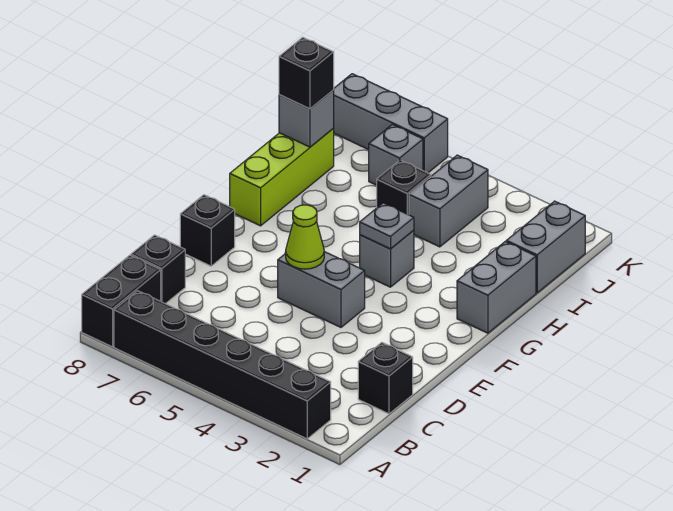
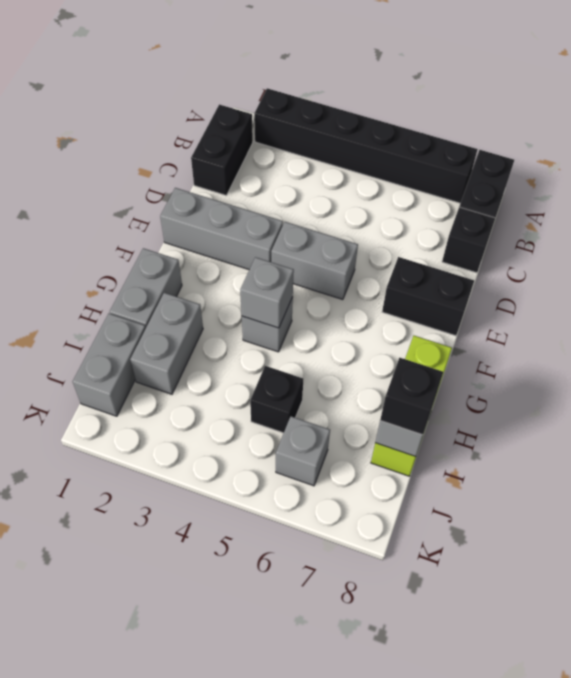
black 1x1 brick [358,342,413,414] -> black 1x2 brick [191,104,253,195]
lime 1x1 cone [286,205,324,269] -> none
black 1x1 brick [180,195,235,266] -> black 1x2 brick [382,257,474,336]
grey 1x1 plate [360,203,414,249] -> grey 1x1 brick [240,257,294,328]
grey 1x2 brick [409,155,488,247] -> grey 1x2 brick moved to [130,293,203,394]
grey 1x3 brick [333,74,448,173] -> grey 1x3 brick moved to [160,188,283,270]

